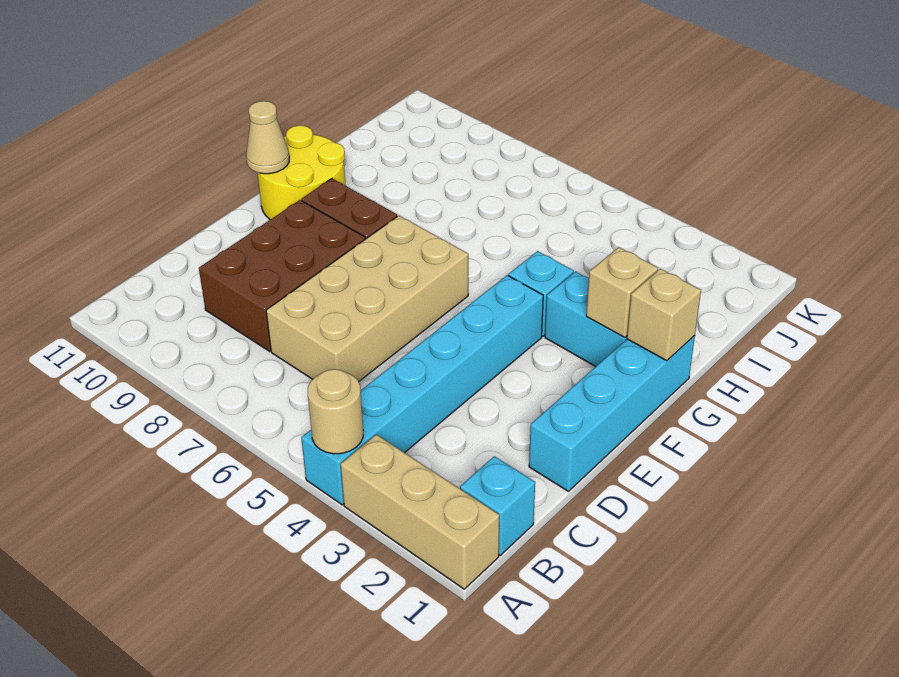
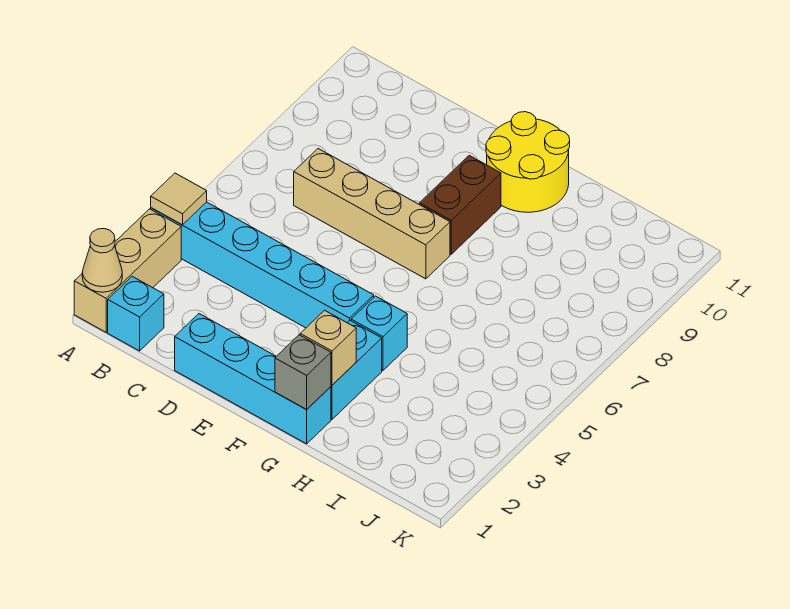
tan 1x1 round brick [308,369,363,454] -> tan 1x1 tile [151,173,207,225]
tan 2x4 brick [266,216,468,382] -> tan 1x4 brick [294,149,450,279]
brown 2x3 brick [199,200,365,351] -> none
tan 1x1 cone [246,101,289,174] -> tan 1x1 cone moved to [82,229,122,292]
tan 1x1 brick [627,269,701,361] -> grey 1x1 brick [275,335,331,410]

